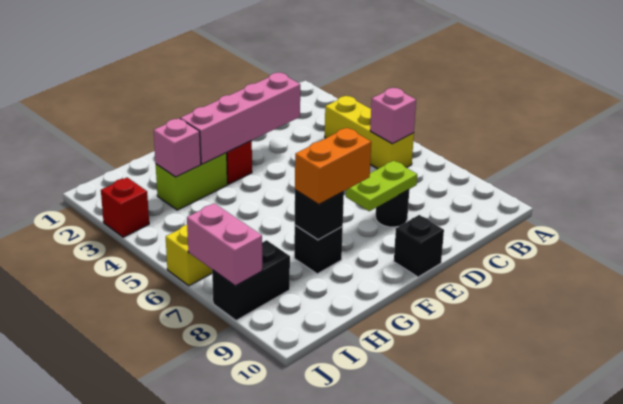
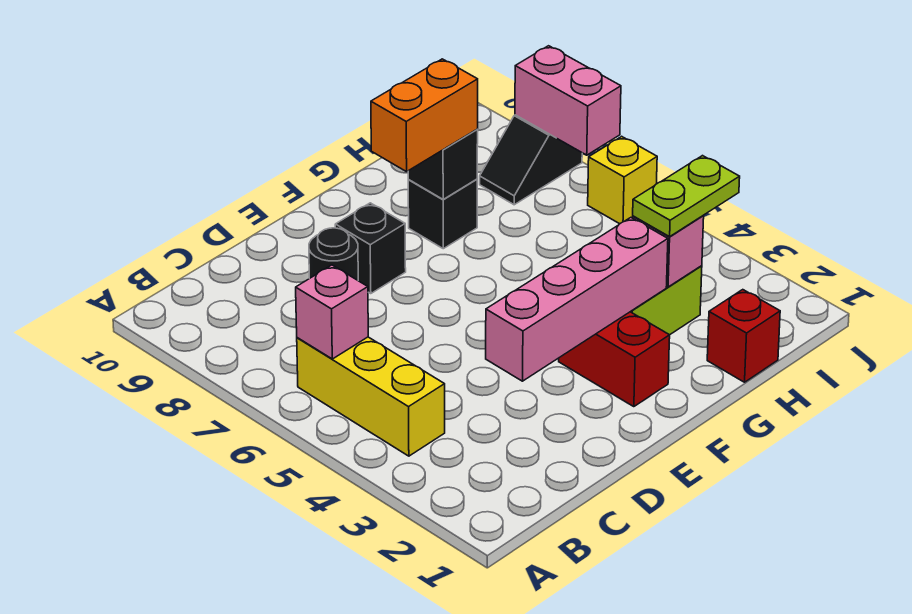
lime 1x2 plate [346,161,417,211] -> lime 1x2 plate moved to [633,156,740,237]
black 1x1 brick [394,215,444,277] -> black 1x1 brick moved to [335,203,406,294]
black 1x2 brick [212,240,290,321] -> black 1x2 slope [480,115,582,205]
red 1x1 brick [101,178,149,237] -> red 1x1 brick moved to [707,290,780,382]

